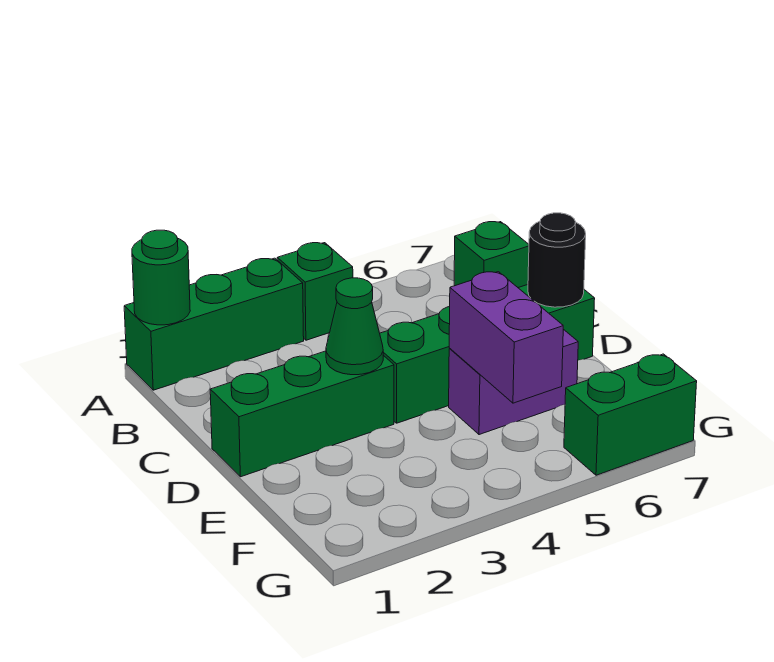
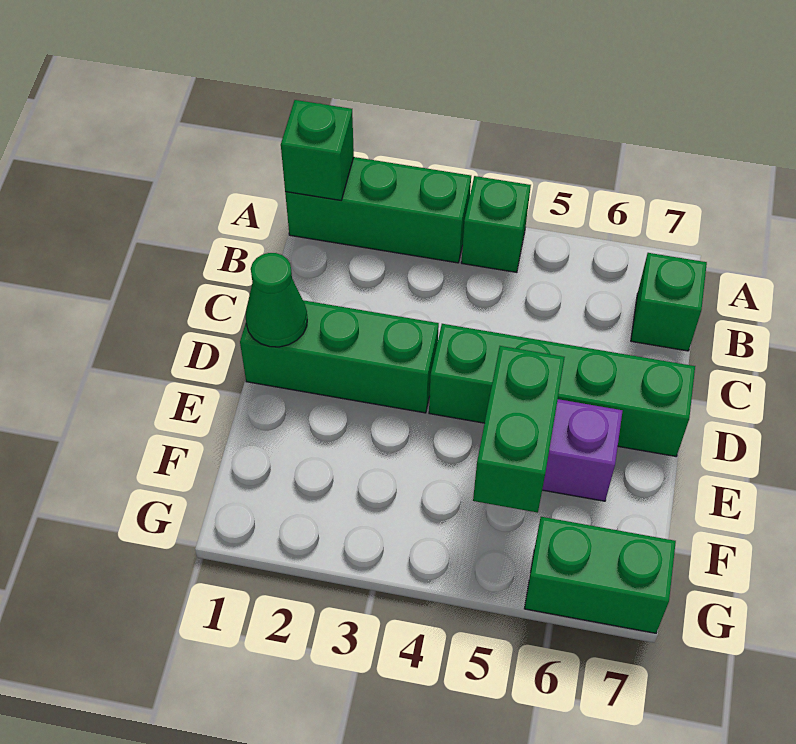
green 1x1 round brick [132,230,190,325] -> green 1x1 brick [281,100,354,200]
green 1x1 cone [326,278,383,375] -> green 1x1 cone moved to [246,253,307,347]
black 1x1 round brick [528,213,586,307] -> none
purple 1x2 brick [449,272,563,403] -> green 1x2 brick [473,346,565,513]

